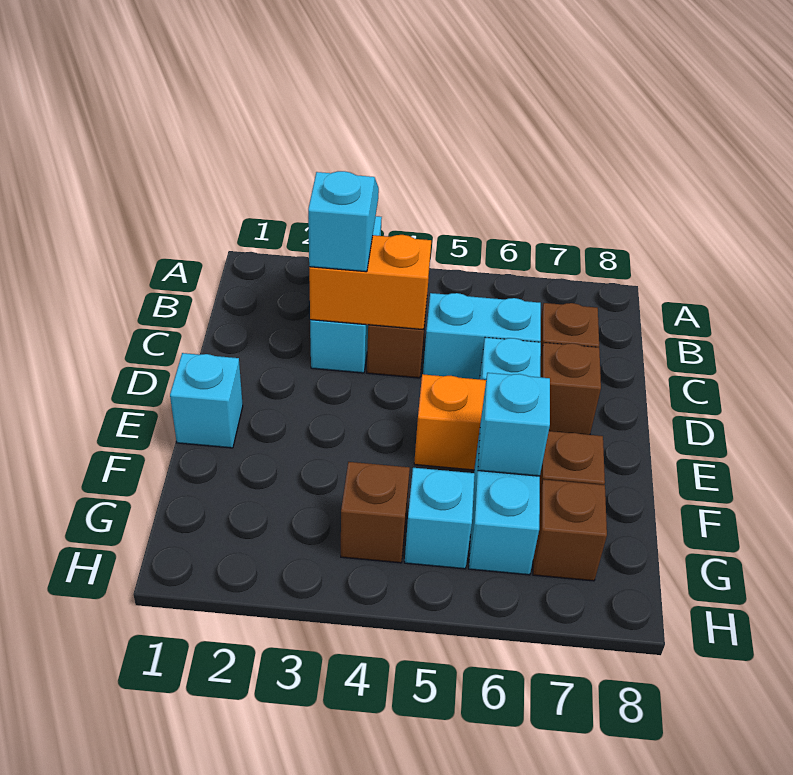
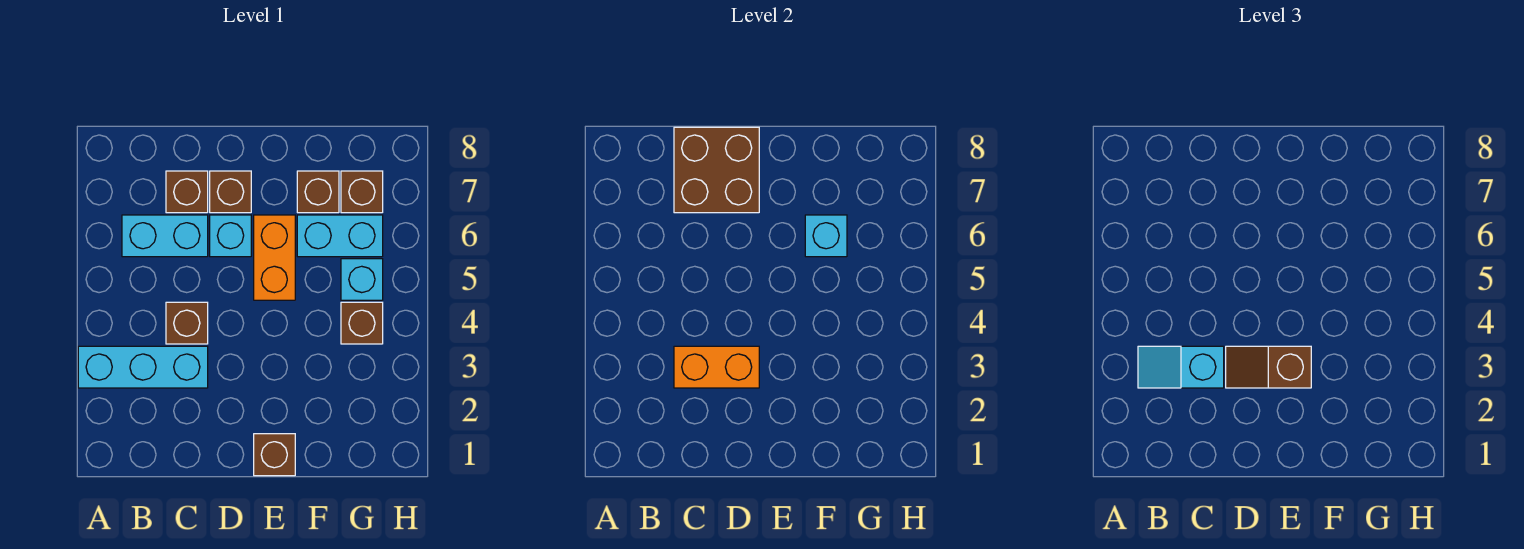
orange 1x2 brick [309,235,431,330] -> orange 1x2 brick turned to [674,346,759,388]
cyan 1x2 brick [423,293,541,379] -> cyan 1x2 brick turned to [122,215,208,257]
none -> brown 2x2 brick [674,127,759,213]
none -> brown 1x2 slope [1226,346,1311,388]
cyan 1x1 brick [170,353,243,448] -> brown 1x1 brick [254,434,295,476]

